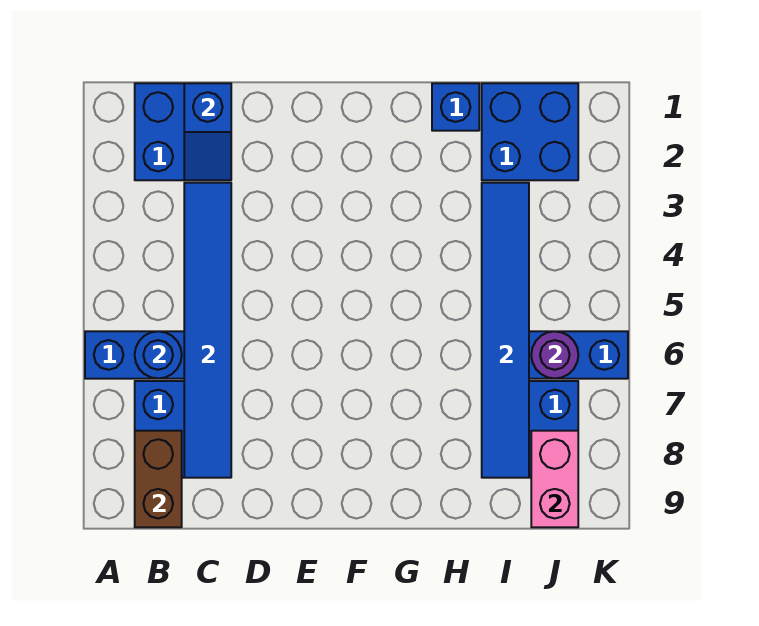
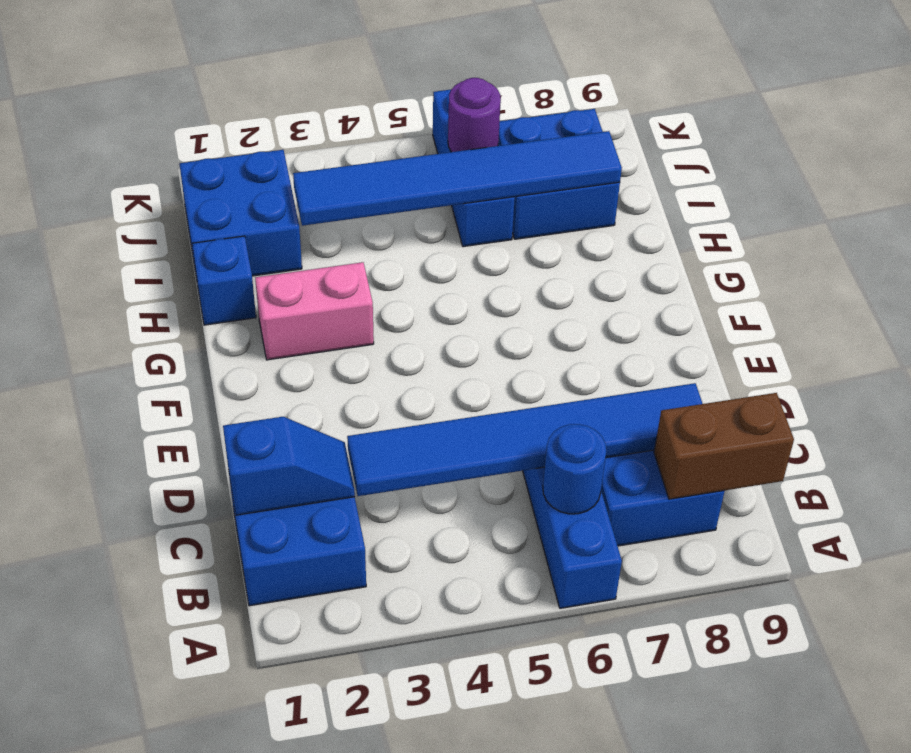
pink 1x2 brick [531,431,578,527] -> pink 1x2 brick moved to [255,262,374,360]

